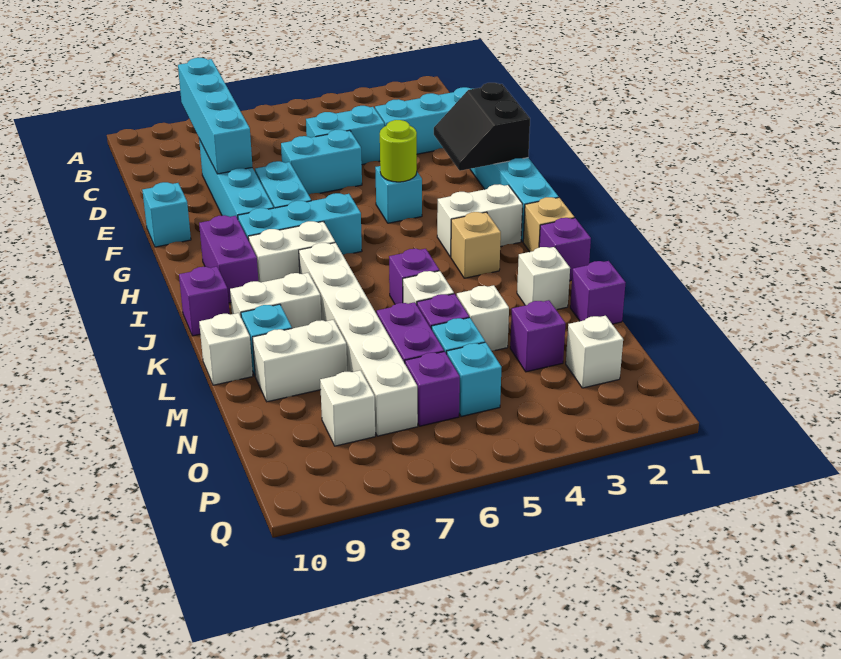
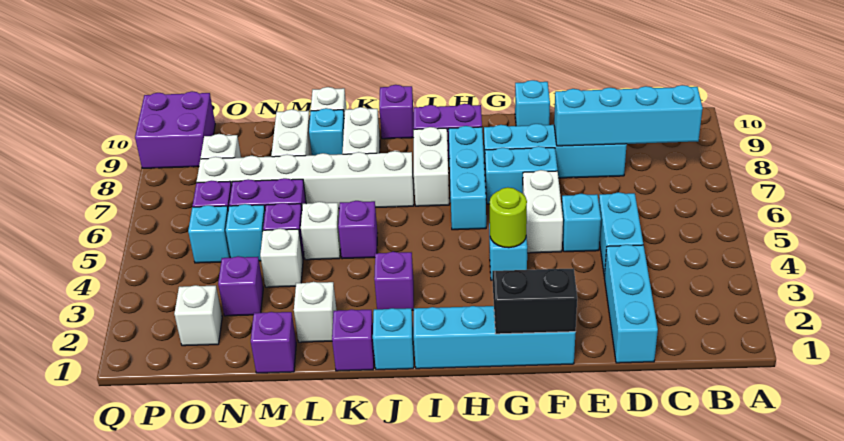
cyan 1x2 brick [281,130,362,195] -> cyan 1x1 brick [562,194,601,252]
white 1x2 brick [437,184,522,257] -> white 1x2 brick moved to [523,170,563,253]
tan 1x1 brick [523,197,574,252] -> cyan 1x1 brick [373,308,414,370]
tan 1x1 brick [451,212,501,278] -> purple 1x1 brick [374,252,414,310]
none -> purple 2x2 brick [135,91,215,168]

